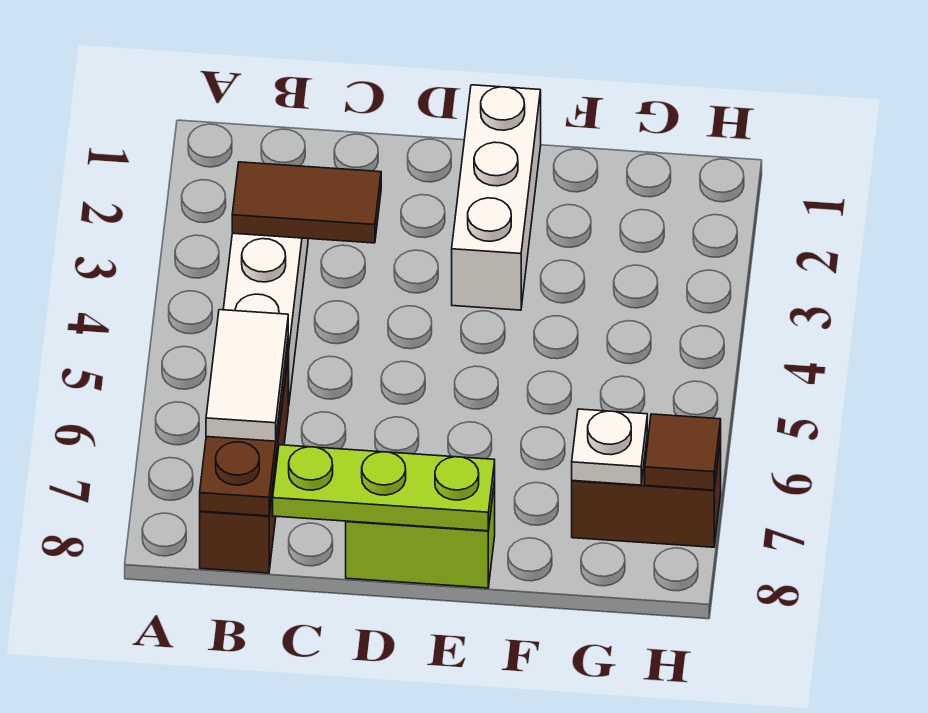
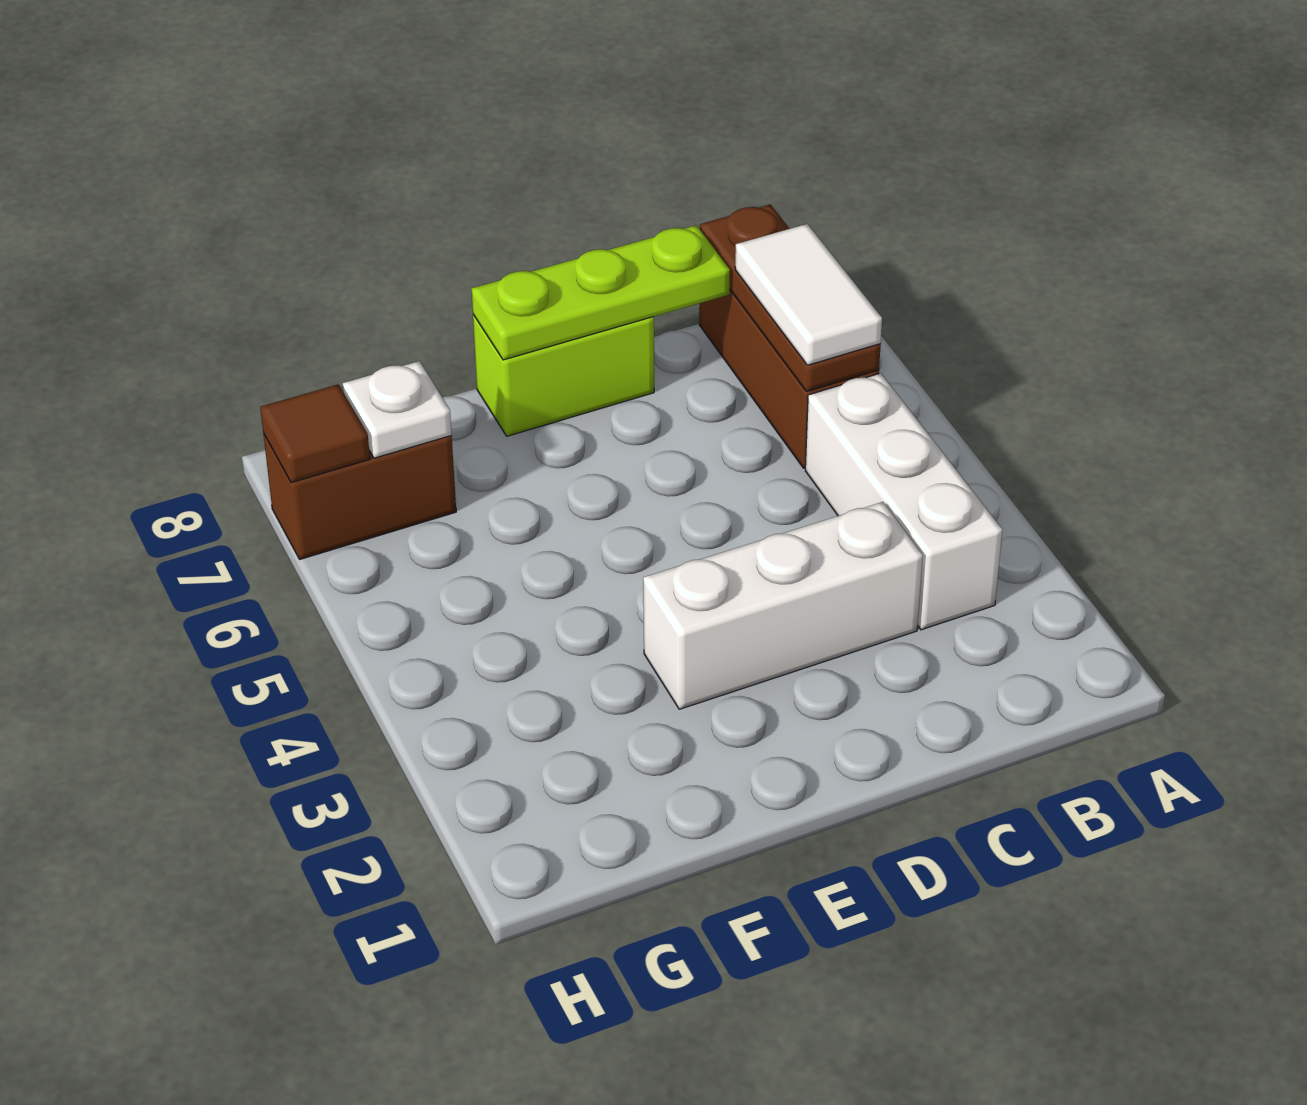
brown 1x2 tile [232,162,381,243] -> none
white 1x3 brick [452,85,541,310] -> white 1x3 brick turned to [643,502,923,709]

